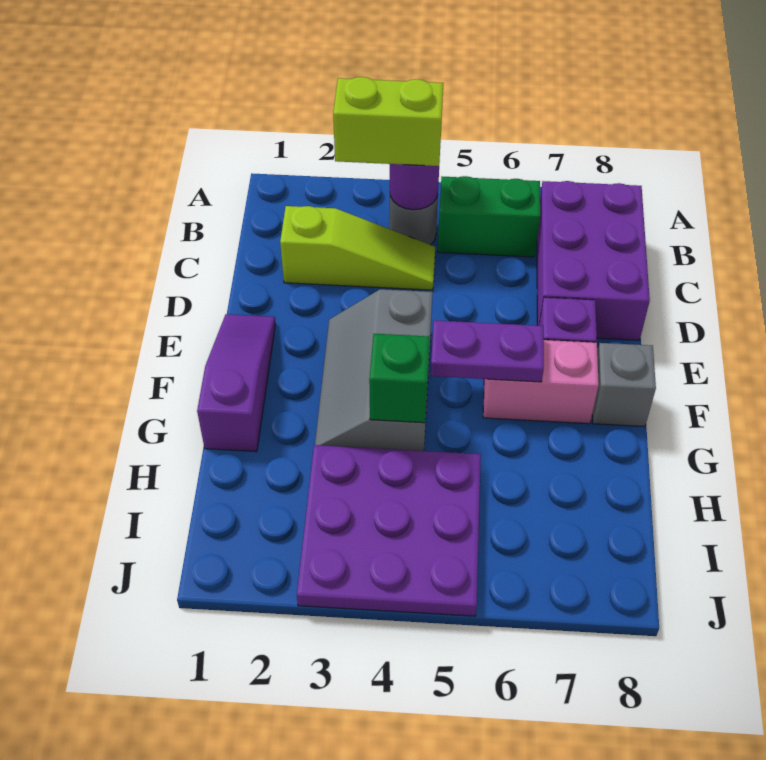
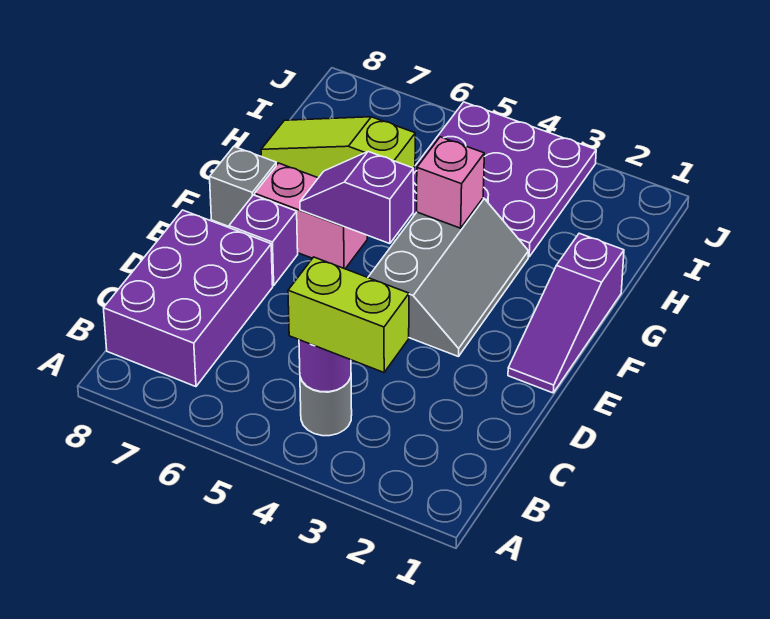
green 1x2 brick [438,176,540,257] -> none
lime 1x3 slope [280,206,435,290] -> lime 1x3 slope moved to [261,117,415,178]
purple 1x2 plate [431,320,544,382] -> purple 1x2 slope [300,152,413,244]
green 1x1 brick [369,334,430,423] -> pink 1x1 brick [417,137,484,228]

